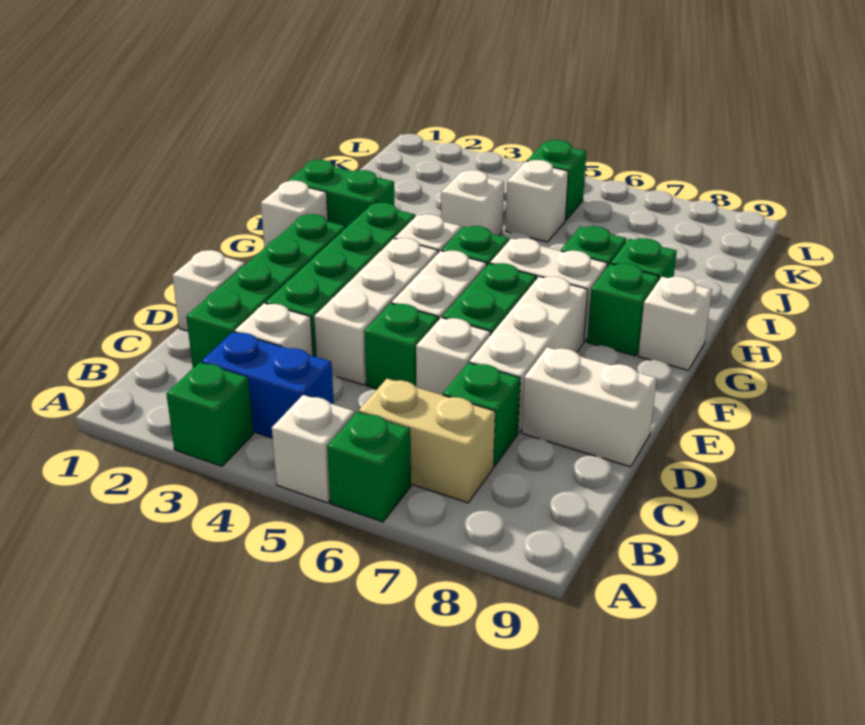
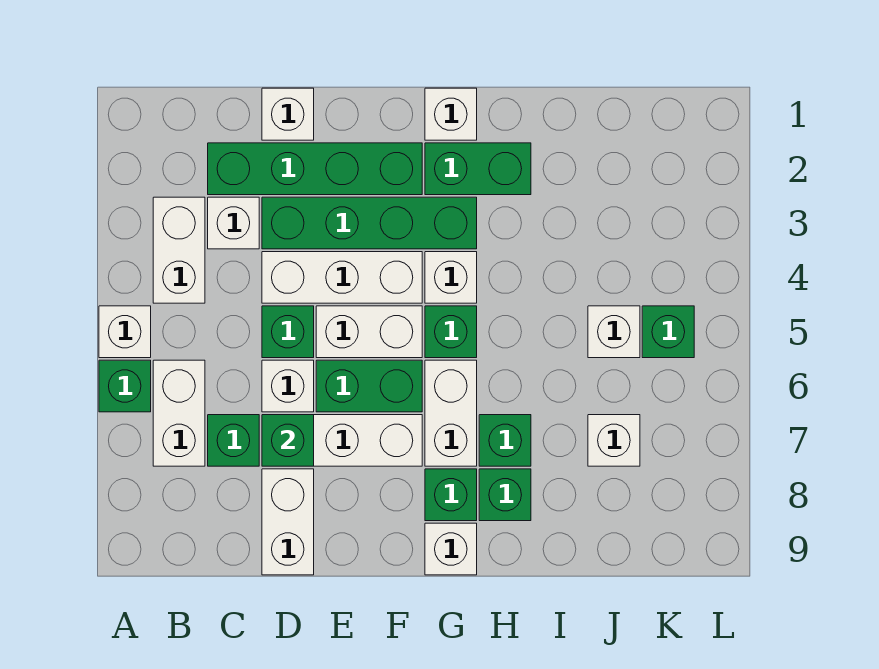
green 1x1 brick [166,363,254,466] -> green 1x1 brick moved to [262,415,314,466]
blue 1x2 brick [202,332,334,438] -> white 1x2 brick [153,197,205,303]
tan 1x2 brick [359,379,495,503] -> white 1x2 brick [153,360,205,466]
green 1x2 brick [288,160,394,228] -> green 1x2 brick turned to [425,143,531,195]
white 1x1 brick [441,170,504,235] -> white 1x1 brick moved to [588,415,640,466]

